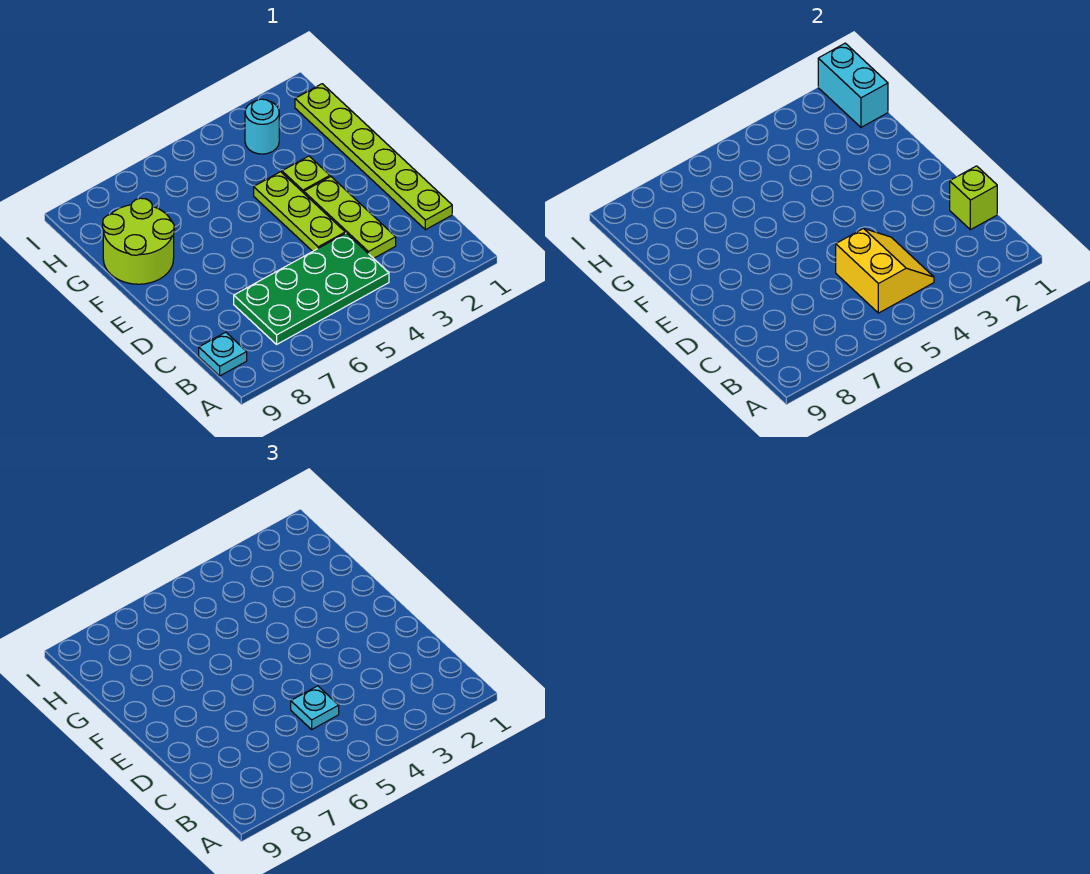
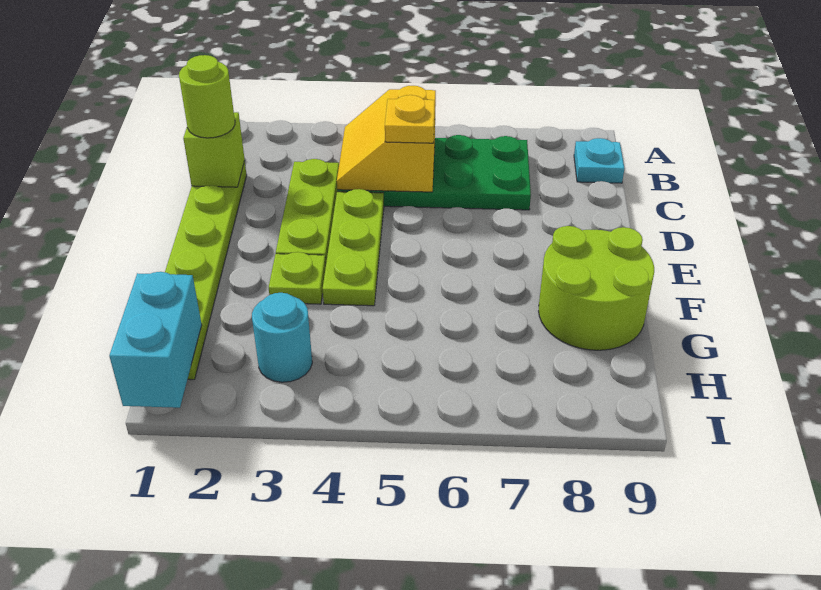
none -> lime 1x1 round brick [179,55,235,138]
cyan 1x1 plate [291,686,339,729] -> yellow 1x1 plate [385,95,435,143]

